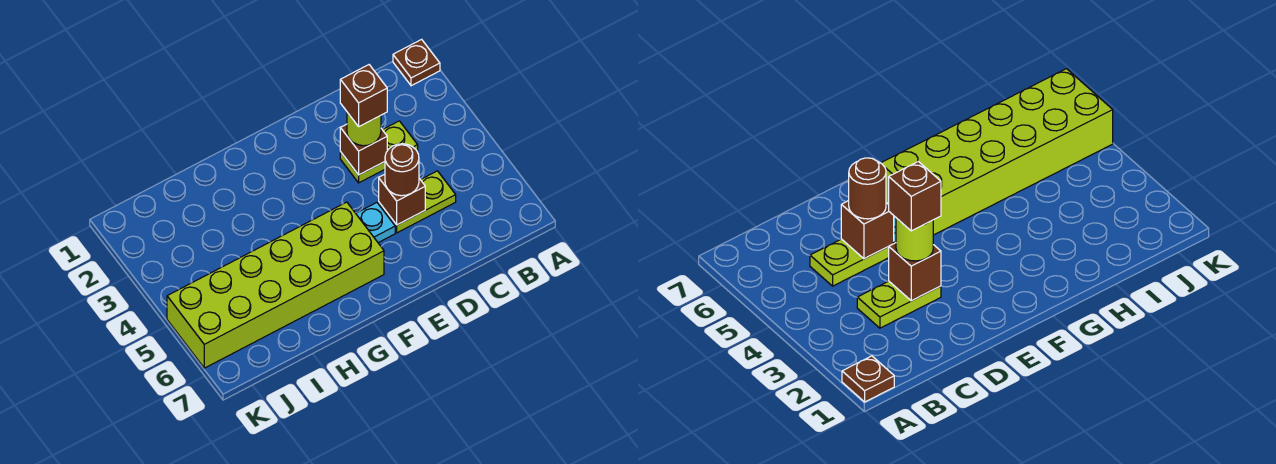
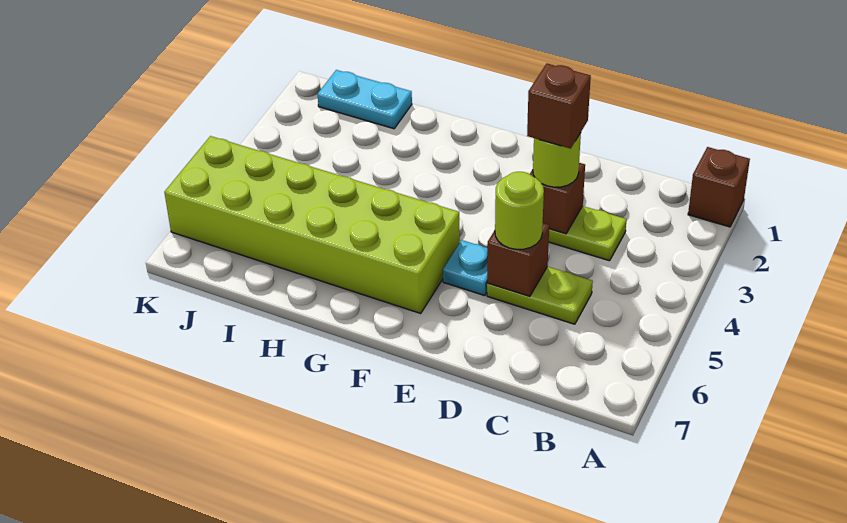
brown 1x1 plate [393,39,440,86] -> brown 1x1 brick [688,147,750,227]
brown 1x1 round brick [385,144,419,196] -> lime 1x1 round brick [495,172,544,249]
none -> cyan 1x2 plate [318,70,412,129]

